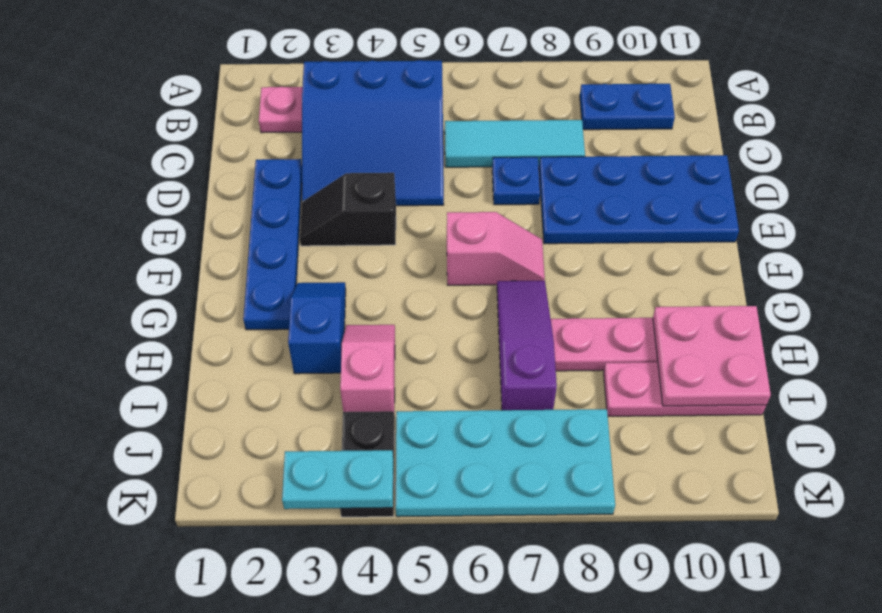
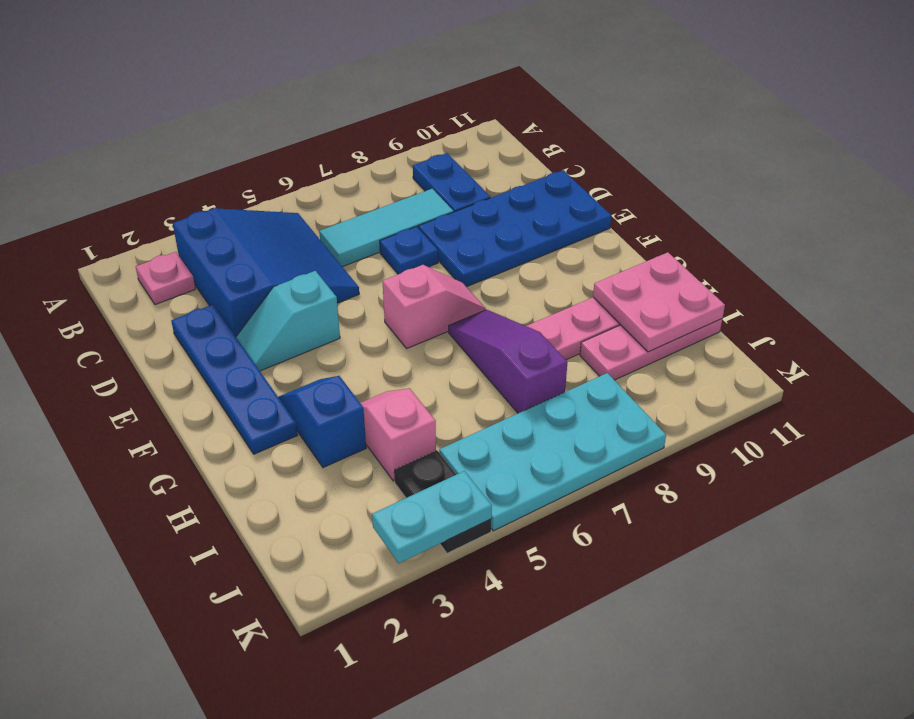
blue 3x3 slope [302,60,444,206] -> blue 3x3 slope turned to [173,208,359,336]
blue 1x2 plate [580,84,675,130] -> blue 1x2 plate turned to [413,153,490,212]
black 1x2 slope [300,173,396,246] -> cyan 1x2 slope [236,271,340,371]

